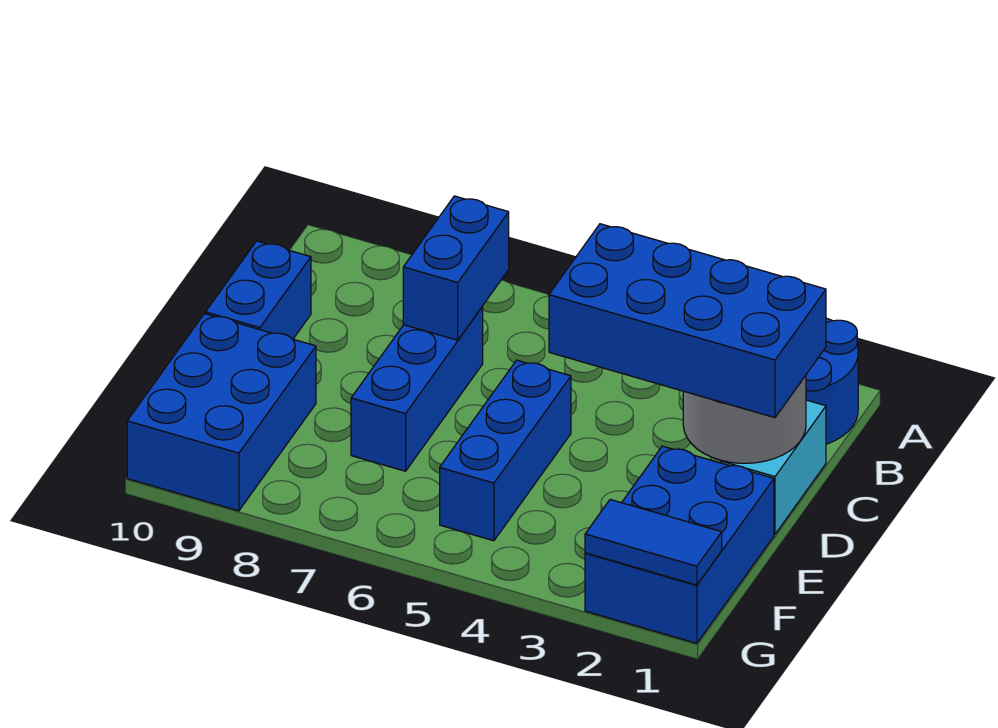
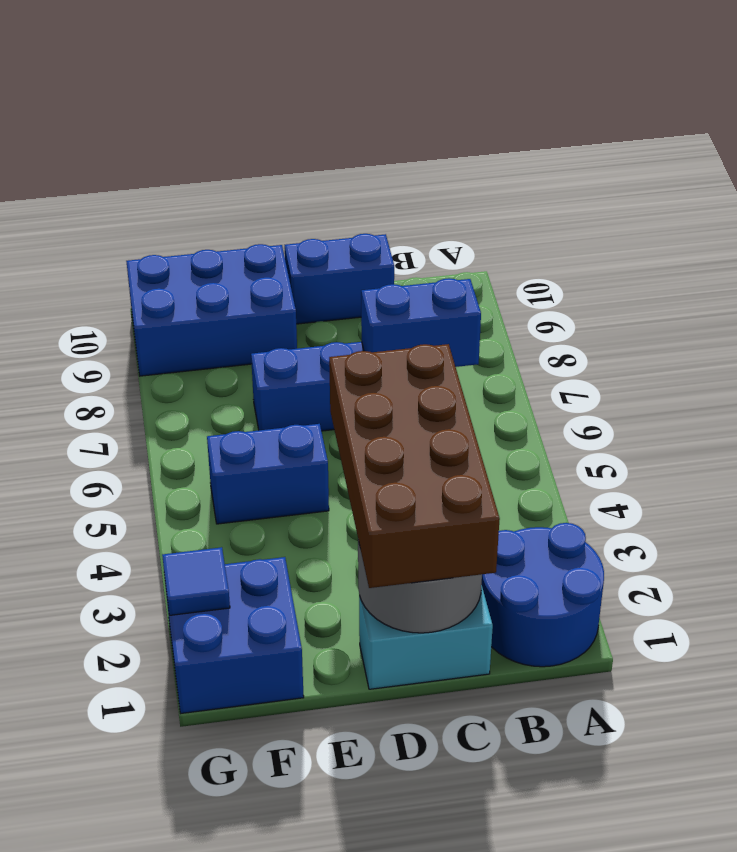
blue 2x4 brick [549,224,826,418] -> brown 2x4 brick [329,344,500,588]
blue 1x3 brick [440,360,571,541] -> blue 1x2 brick [207,424,329,524]
blue 2x3 brick [585,446,774,643] -> blue 2x2 brick [165,557,304,713]
blue 1x2 tile [585,500,722,585] -> blue 1x1 tile [162,547,230,615]

